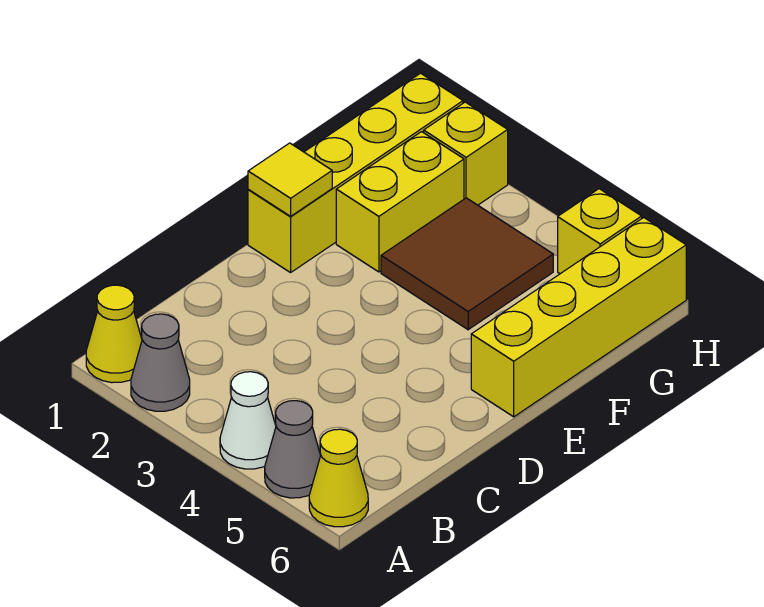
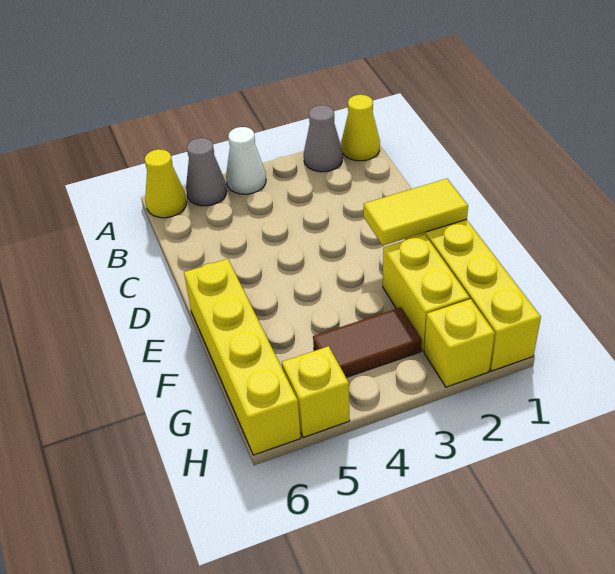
yellow 1x1 tile [248,143,332,216] -> yellow 1x2 tile [364,179,468,245]
brown 2x2 tile [381,198,553,330] -> brown 1x2 tile [313,307,422,377]

